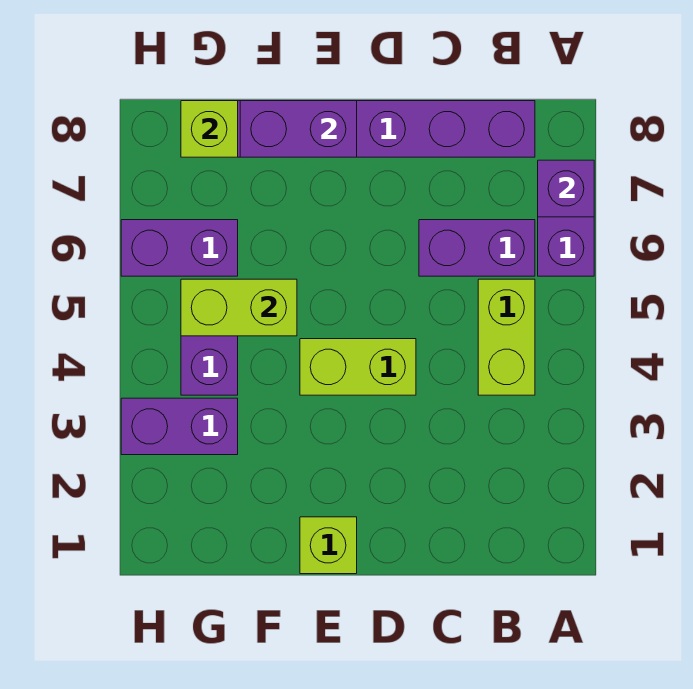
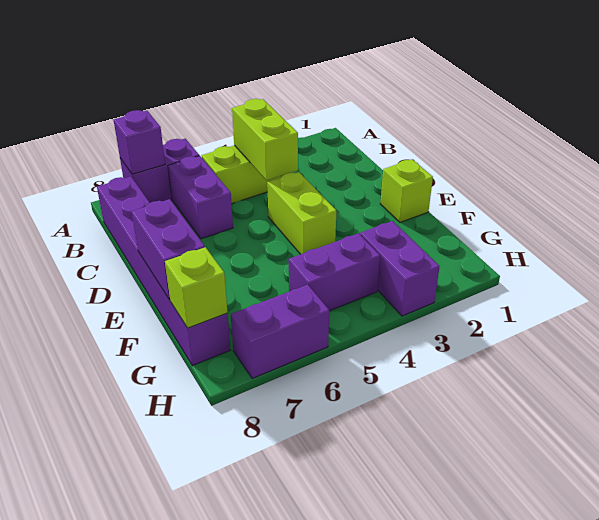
lime 1x2 brick [181,279,297,336] -> lime 1x2 brick moved to [232,99,298,180]
purple 1x2 brick [121,220,238,276] -> purple 1x2 brick turned to [231,285,329,379]

